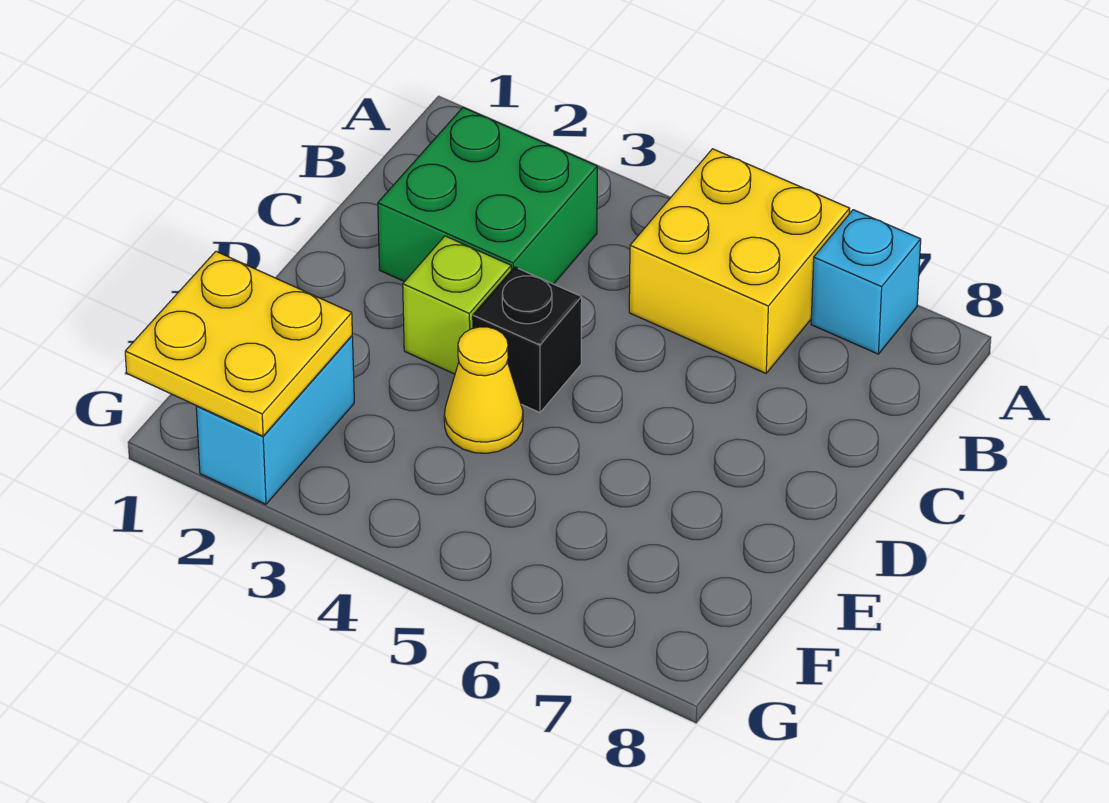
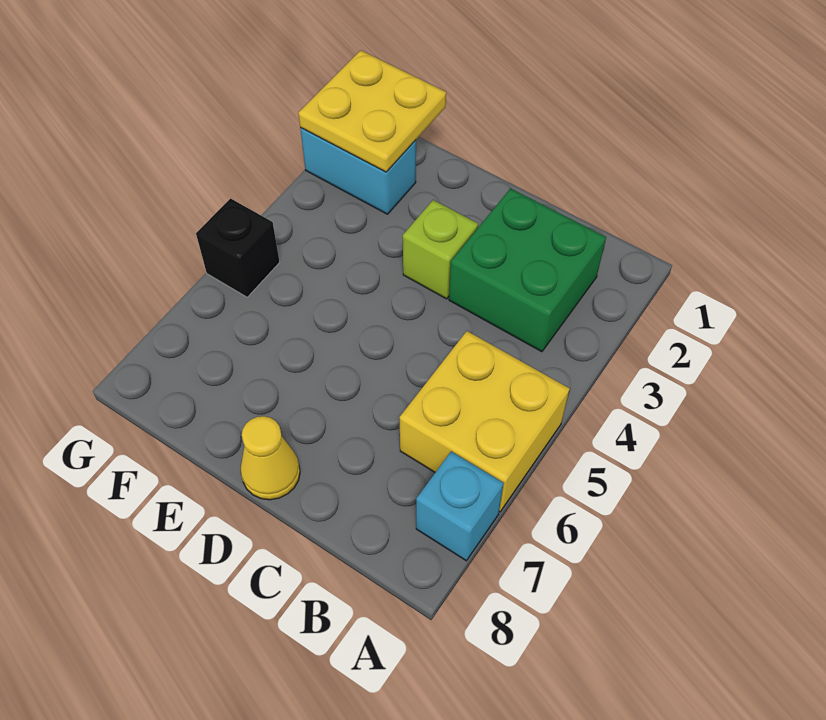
black 1x1 brick [473,267,582,413] -> black 1x1 brick moved to [196,198,280,297]
yellow 1x1 cone [444,327,523,453] -> yellow 1x1 cone moved to [241,416,300,500]

